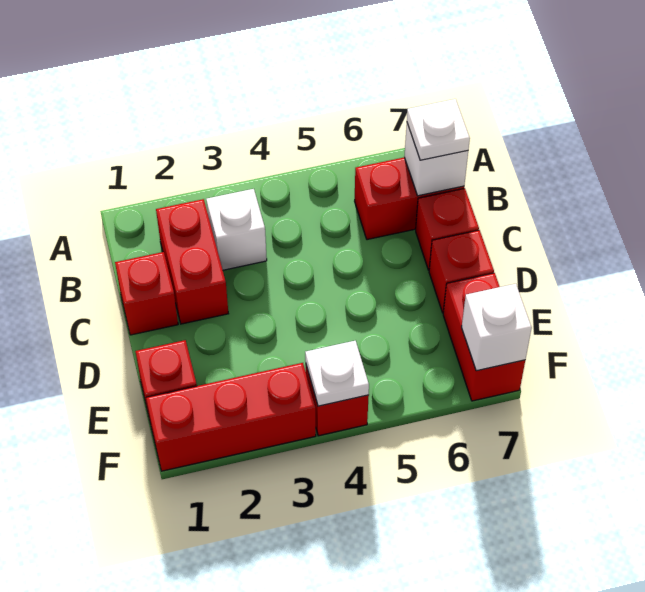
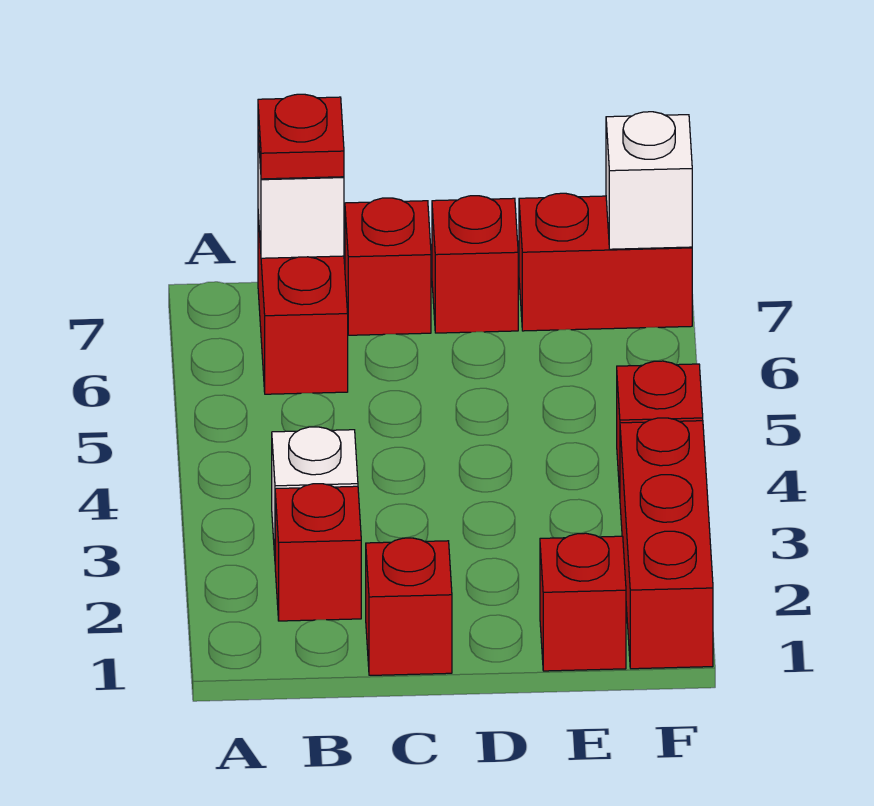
red 1x2 brick [156,199,228,324] -> red 1x1 brick [275,484,361,621]
white 1x1 plate [407,99,470,160] -> red 1x1 plate [258,94,344,179]
white 1x1 plate [305,341,369,406] -> none

